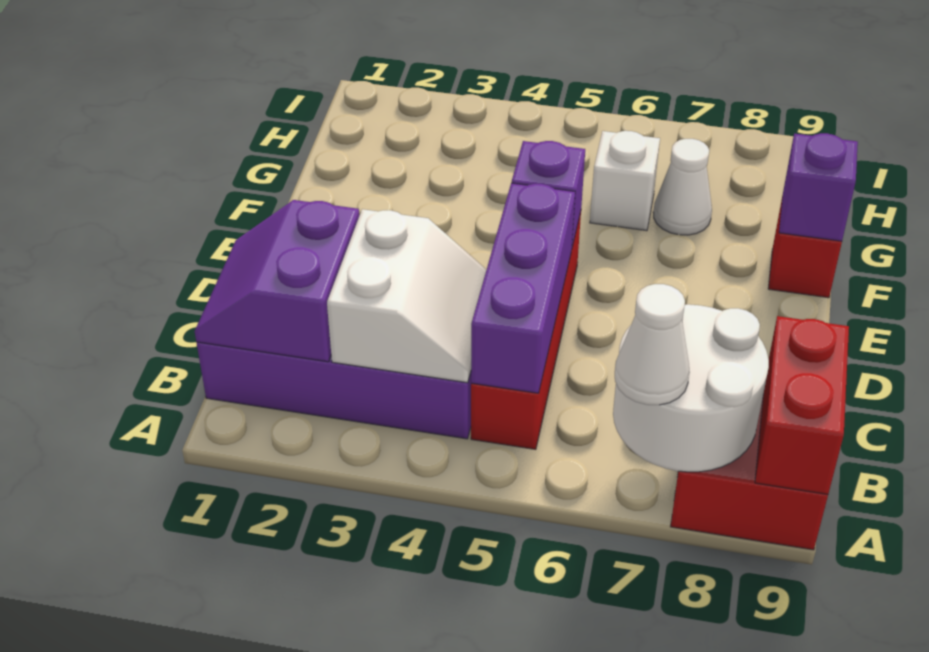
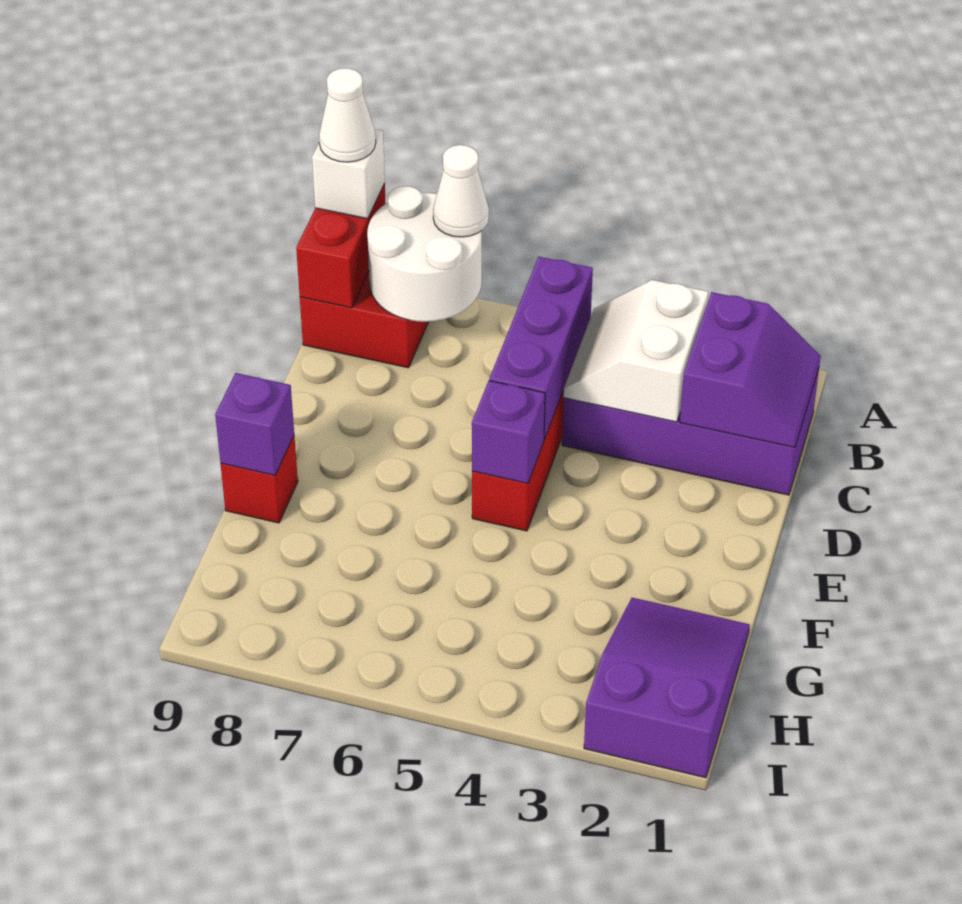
none -> purple 2x3 slope [584,598,750,778]
white 1x1 brick [590,131,660,231] -> white 1x1 brick moved to [312,129,385,219]
white 1x1 cone [653,139,712,235] -> white 1x1 cone moved to [319,68,376,162]

